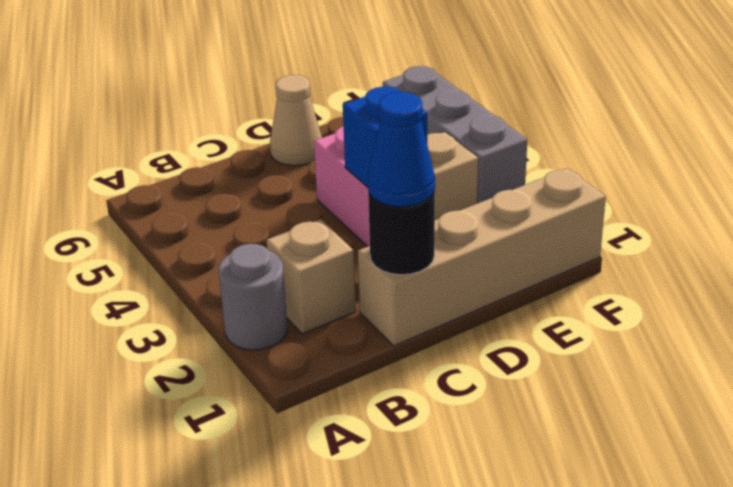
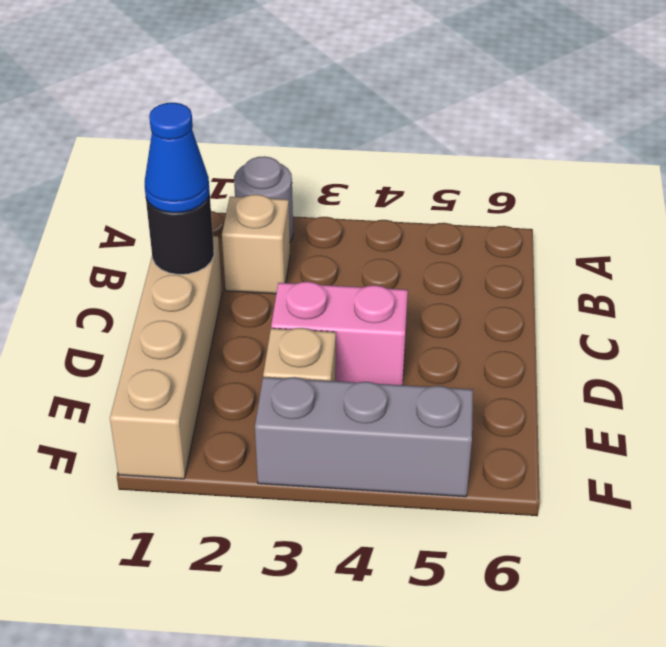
blue 1x1 brick [343,87,427,187] -> none
tan 1x1 cone [270,75,322,166] -> none

